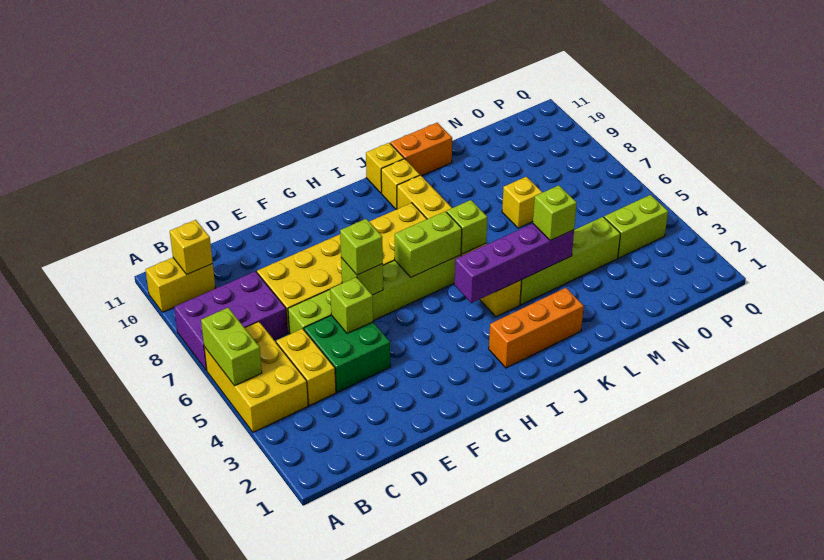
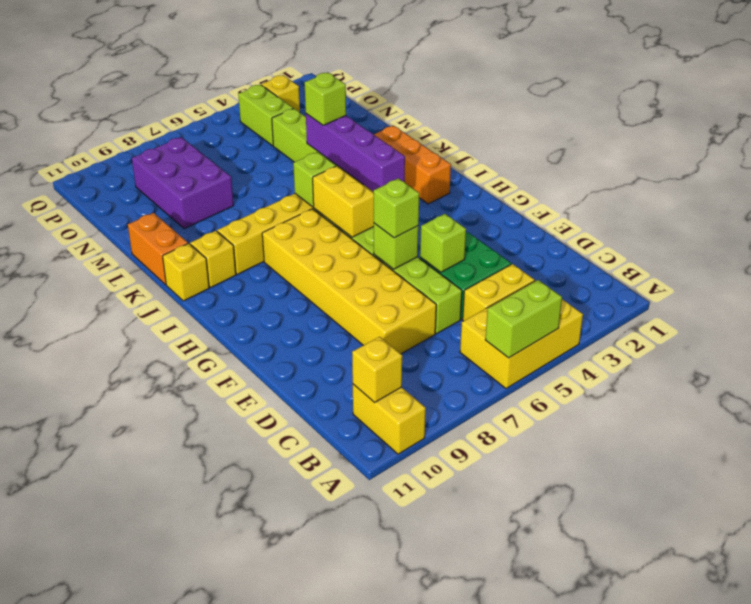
purple 2x3 brick [174,271,288,370] -> purple 2x3 brick moved to [132,137,234,229]
lime 1x2 brick [395,211,462,277] -> yellow 1x2 brick [313,166,374,237]
yellow 1x1 brick [502,177,542,228] -> yellow 1x1 brick moved to [261,75,300,112]

